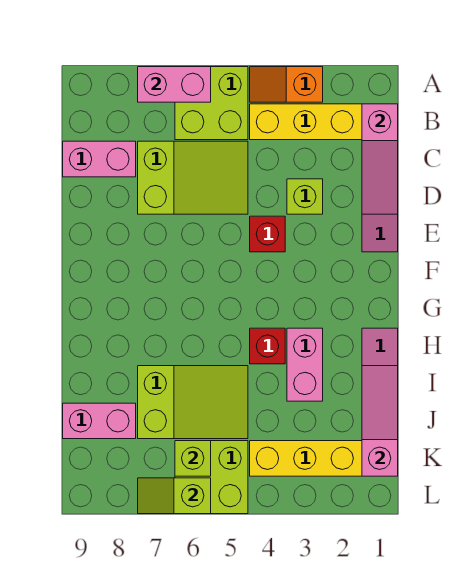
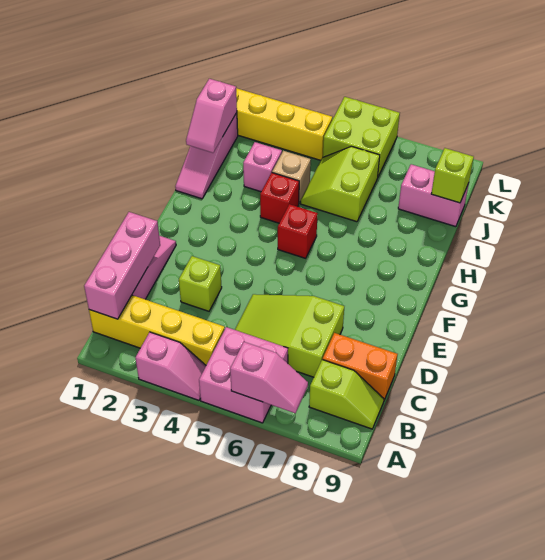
orange 1x2 slope [250,67,323,102] -> pink 1x2 slope [136,332,206,400]
lime 2x2 brick [175,67,248,140] -> pink 2x2 brick [199,327,288,423]
pink 1x2 brick [138,67,211,102] -> pink 1x2 slope [230,342,308,413]
pink 1x3 slope [362,104,398,214] -> pink 1x3 brick [84,212,160,319]
pink 1x2 brick [63,141,136,177] -> orange 1x2 brick [323,333,398,400]
red 1x1 brick [250,216,285,252] -> red 1x1 brick moved to [278,204,318,258]
pink 1x2 brick [287,328,323,401] -> pink 1x1 brick [243,142,282,192]
pink 1x3 slope [362,366,398,476] -> pink 1x2 slope [186,79,237,153]
none -> tan 1x1 brick [272,151,311,203]
lime 2x3 slope [138,366,248,439] -> lime 2x2 slope [301,146,380,222]
lime 1x1 brick [175,441,211,476] -> lime 1x1 brick moved to [431,148,474,203]
lime 1x2 slope [138,478,211,514] -> lime 1x2 slope moved to [309,360,384,429]

